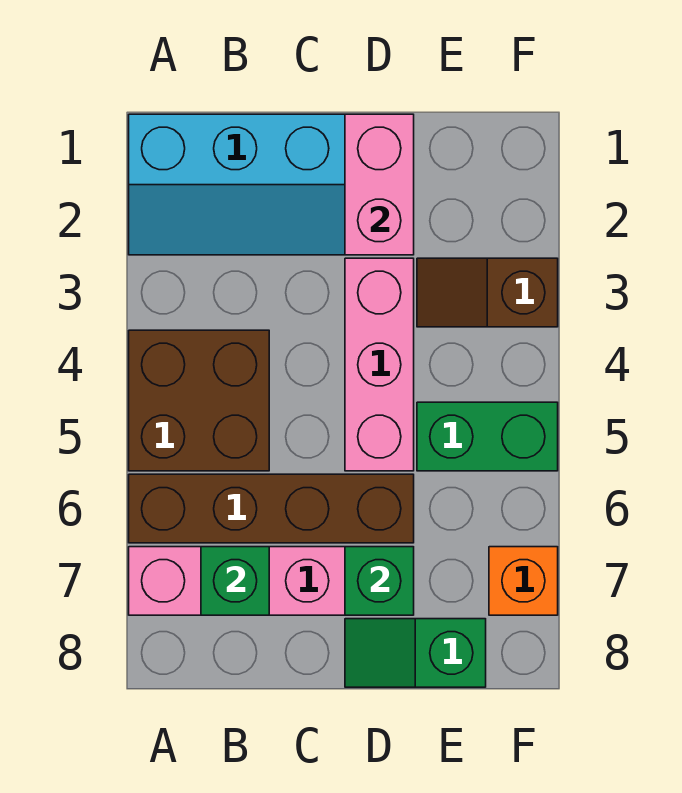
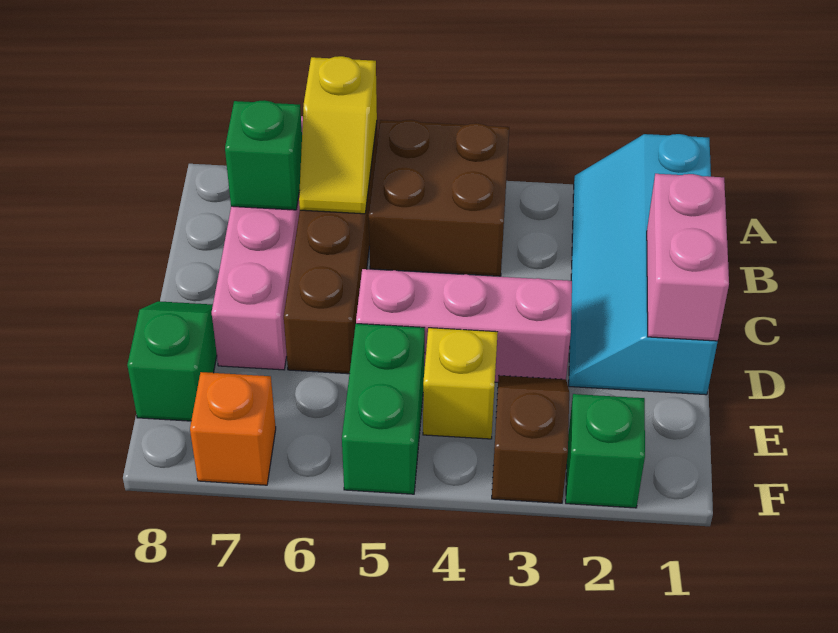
none -> yellow 1x2 slope [299,56,377,214]
pink 1x2 brick [345,114,414,255] -> pink 1x2 brick turned to [647,174,729,341]
green 1x1 brick [345,547,414,615] -> green 1x1 brick moved to [566,394,645,508]
none -> yellow 1x1 brick [423,328,498,439]

